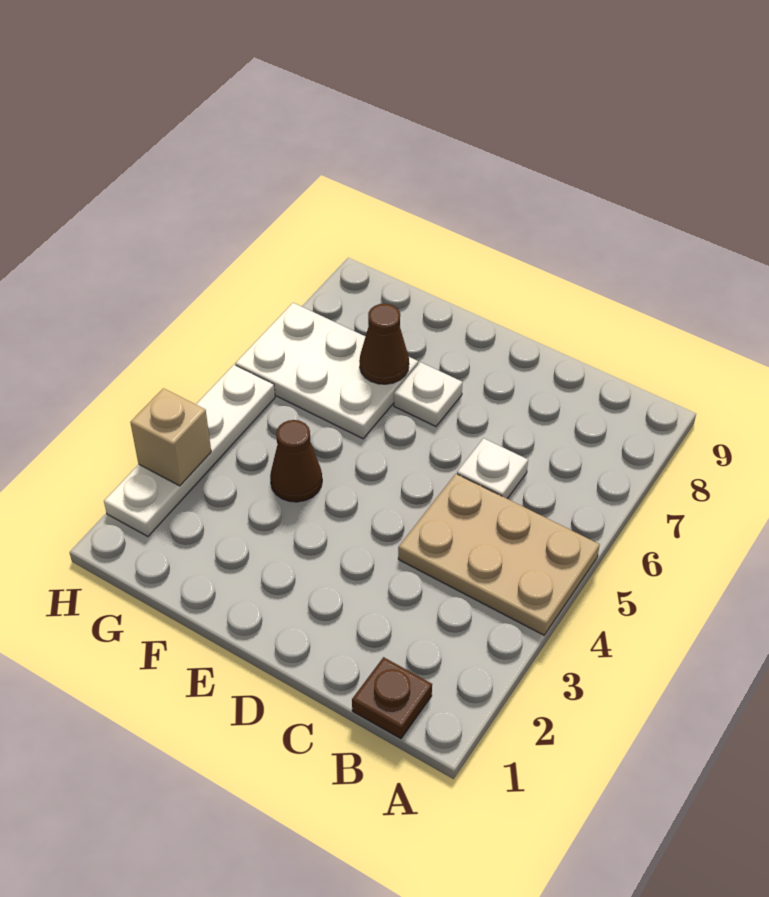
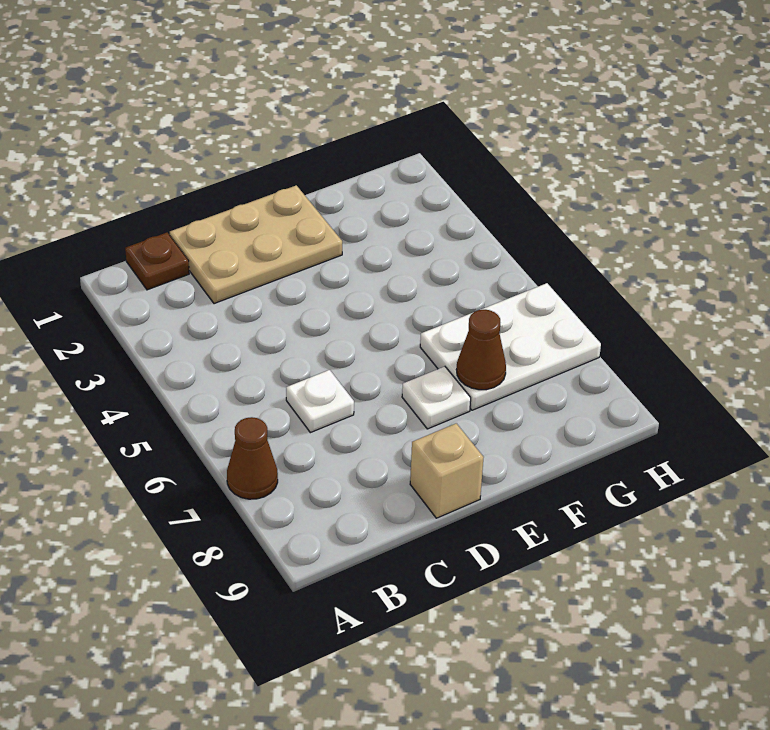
tan 2x3 plate [398,474,600,635] -> tan 2x3 plate moved to [170,185,342,304]
brown 1x1 cone [270,420,322,502] -> brown 1x1 cone moved to [227,417,278,499]
white 1x4 plate [104,365,275,536] -> none
tan 1x1 brick [130,388,211,486] -> tan 1x1 brick moved to [410,423,484,518]

